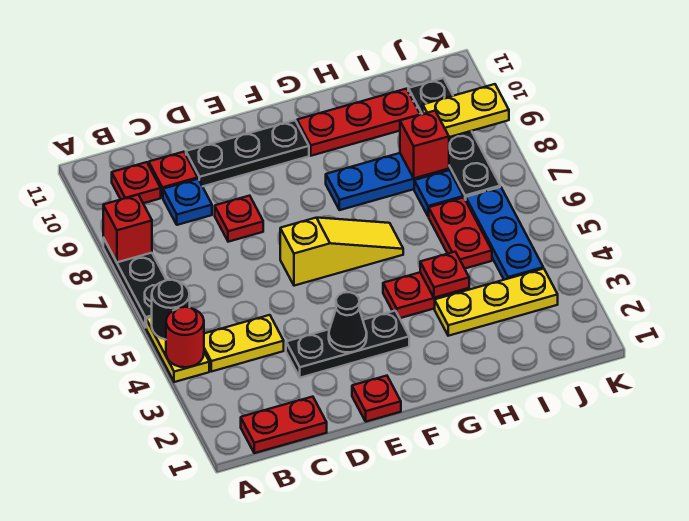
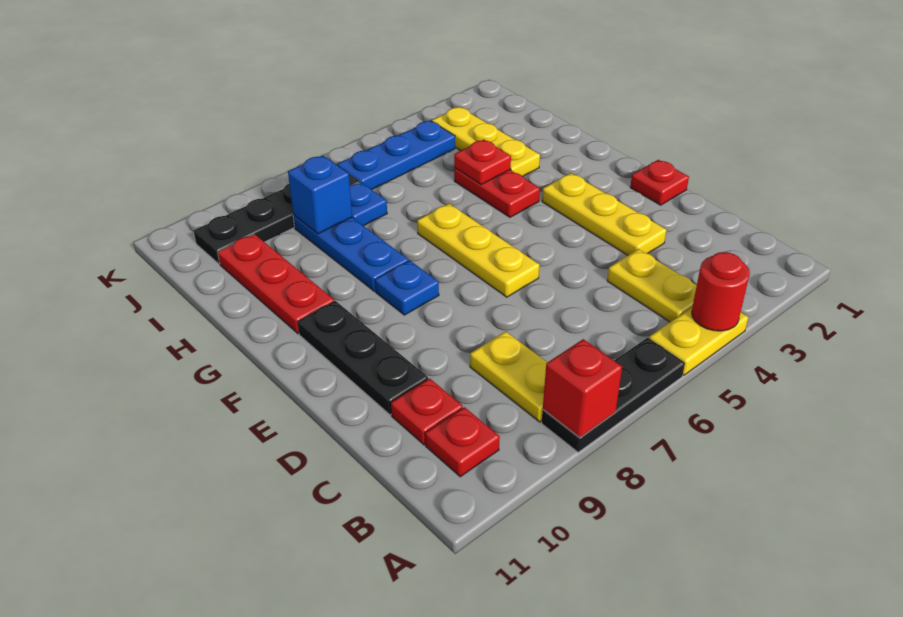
black 1x1 round brick [152,280,190,340] -> none
red 1x2 plate [241,397,327,453] -> none
blue 1x1 plate [163,179,212,225] -> blue 1x1 plate moved to [375,261,439,315]
black 1x3 plate [286,311,409,378] -> yellow 1x3 plate [542,173,666,255]
red 1x1 plate [215,196,263,242] -> none
black 1x1 cone [329,292,367,352] -> none
yellow 1x3 slope [280,218,403,286] -> yellow 1x3 plate [417,204,540,297]
red 1x2 plate [429,197,492,269] -> none
red 1x1 brick [400,111,449,178] -> blue 1x1 brick [288,155,352,234]
yellow 1x2 plate [423,84,509,137] -> yellow 1x2 plate moved to [470,331,547,422]

